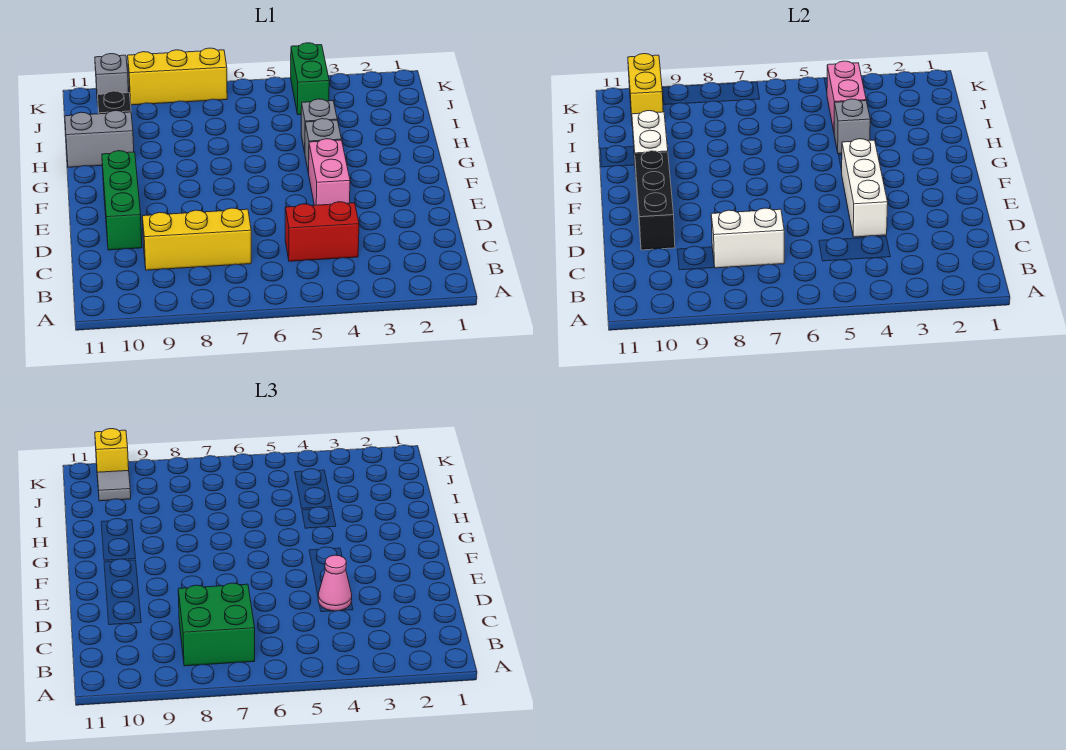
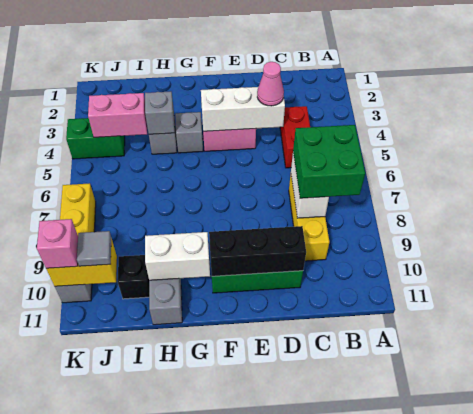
yellow 1x1 brick [95,429,129,478] -> pink 1x1 brick [37,219,78,268]

